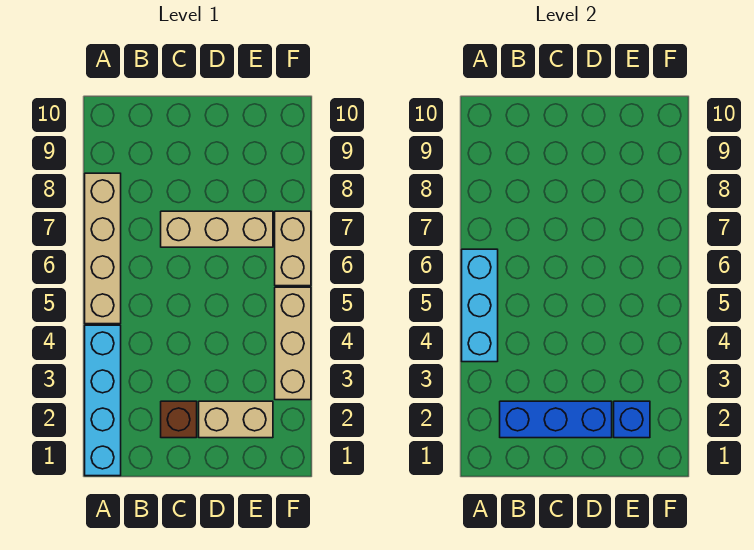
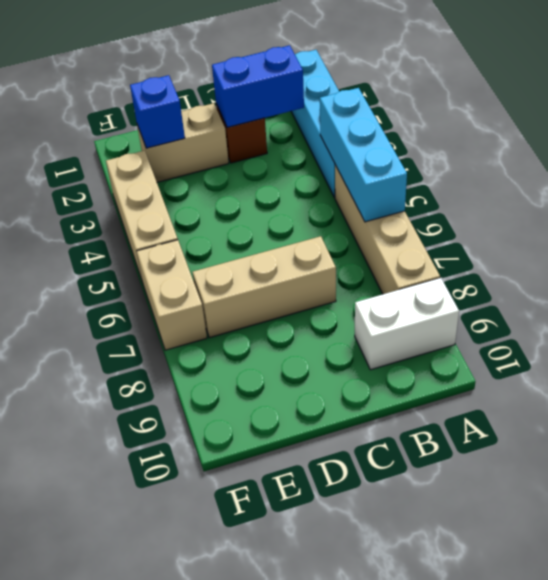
none -> white 1x2 brick [355,278,459,370]
blue 1x3 brick [500,401,612,438] -> blue 1x2 brick [212,45,304,127]

